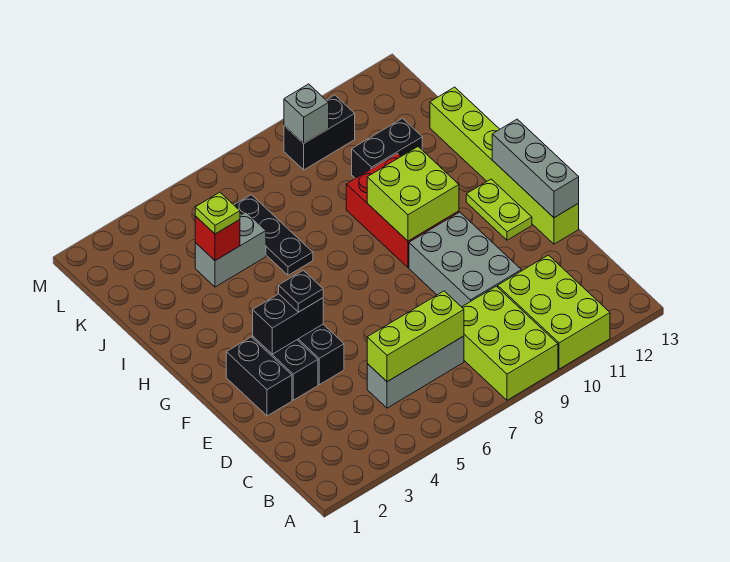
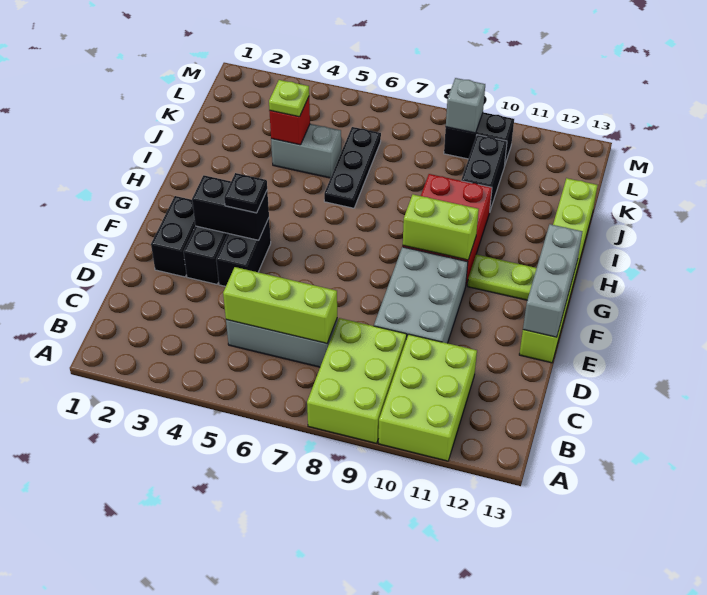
lime 1x2 plate [466,179,532,240] -> lime 1x2 plate turned to [468,254,537,300]
lime 2x2 brick [367,147,459,241] -> lime 1x2 brick [403,194,479,260]
black 1x2 brick [352,118,422,178] -> black 1x2 brick turned to [461,135,507,210]

